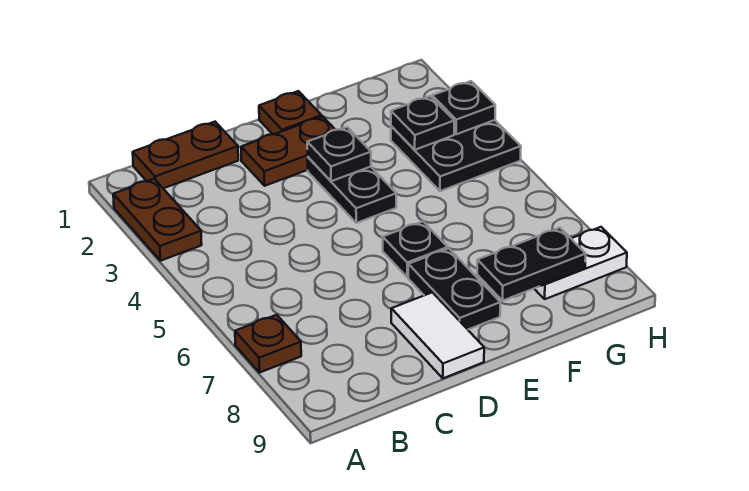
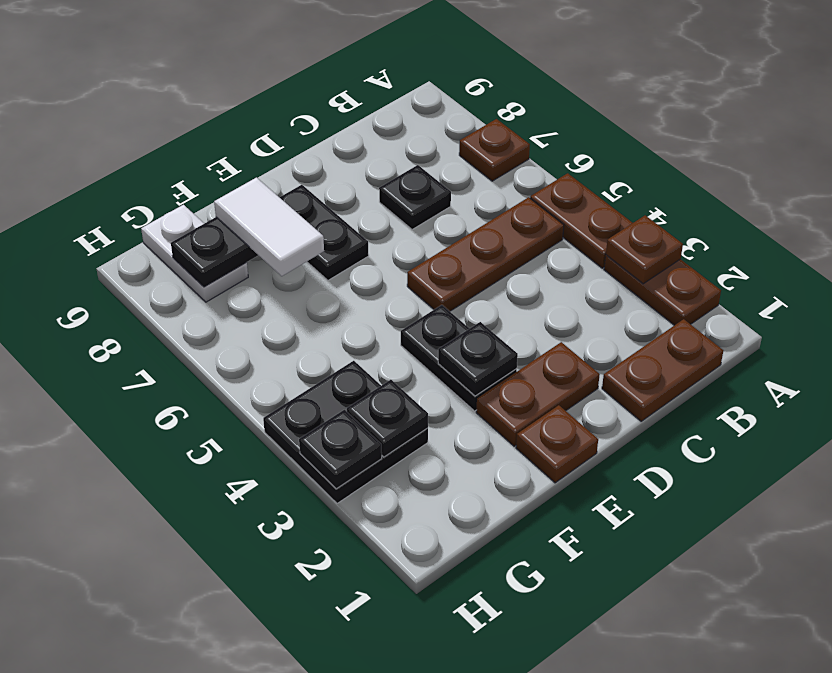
none -> brown 1x1 plate [606,215,683,284]
none -> brown 1x2 plate [530,173,632,268]
none -> brown 1x3 plate [407,197,564,311]
white 1x2 tile [391,292,484,378] -> white 1x2 tile moved to [214,178,324,276]
black 1x1 plate [383,221,448,277] -> black 1x1 plate moved to [379,165,451,230]
white 1x2 plate [534,227,627,299] -> white 1x2 plate turned to [141,205,248,302]

